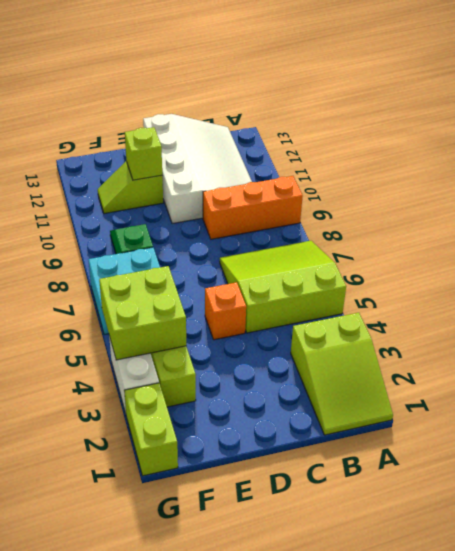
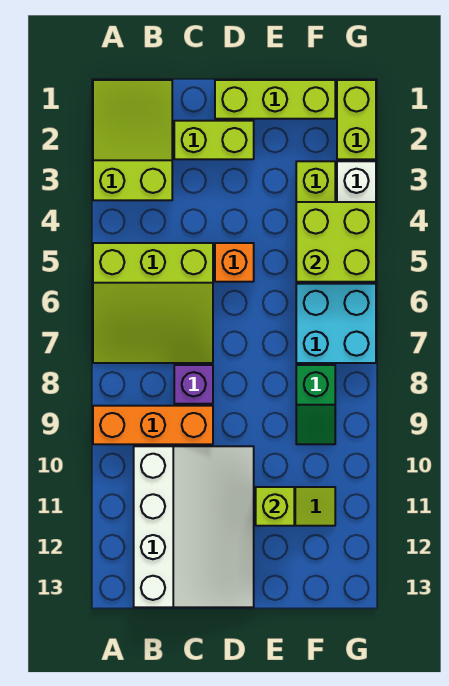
white 3x4 slope [143,114,252,224] -> white 3x4 slope turned to [134,446,254,607]
none -> lime 1x2 brick [174,121,254,159]
none -> purple 1x1 brick [174,365,213,404]
none -> lime 1x3 brick [215,80,335,119]

